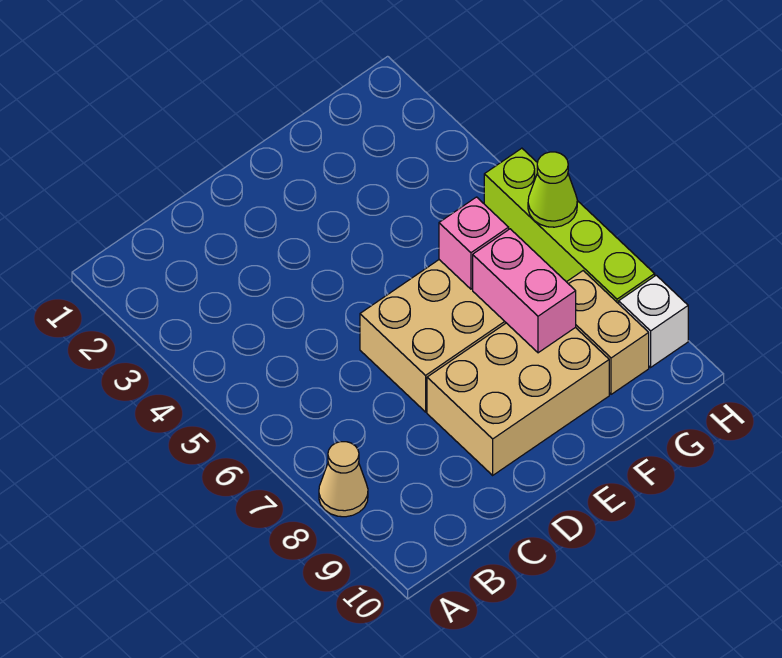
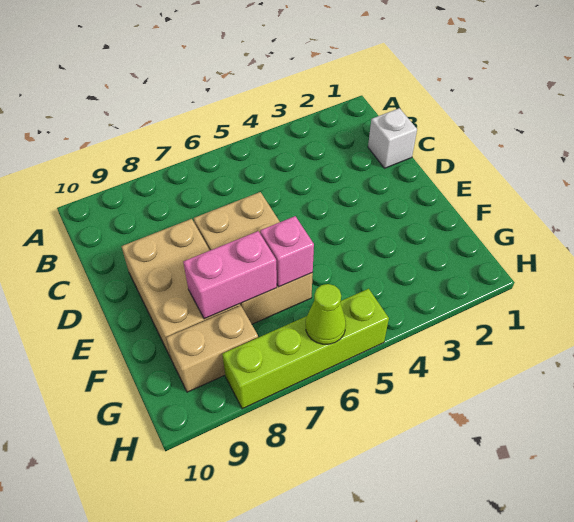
tan 1x1 cone [319,442,368,517] -> none
white 1x1 brick [619,275,688,367] -> white 1x1 brick moved to [368,108,417,168]

